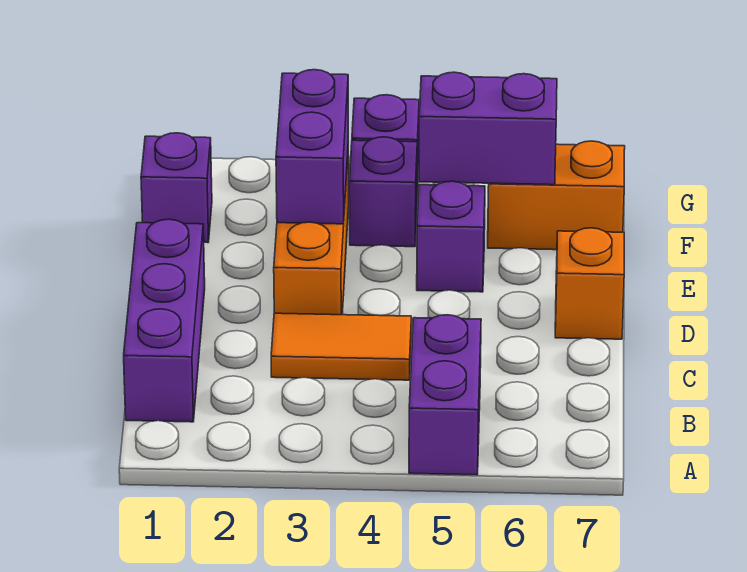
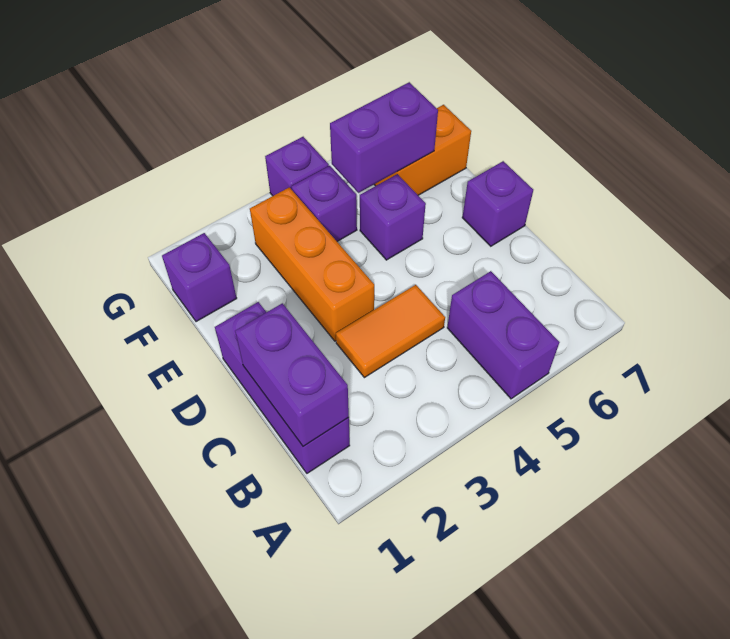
orange 1x1 brick [555,228,624,339] -> purple 1x1 brick [462,161,533,246]
purple 1x2 brick [276,70,348,224] -> purple 1x2 brick moved to [235,303,349,446]

